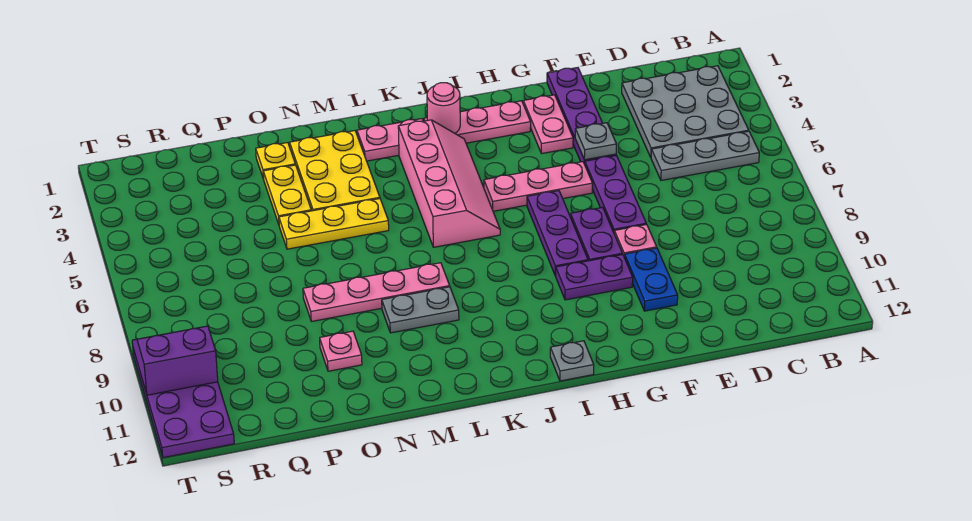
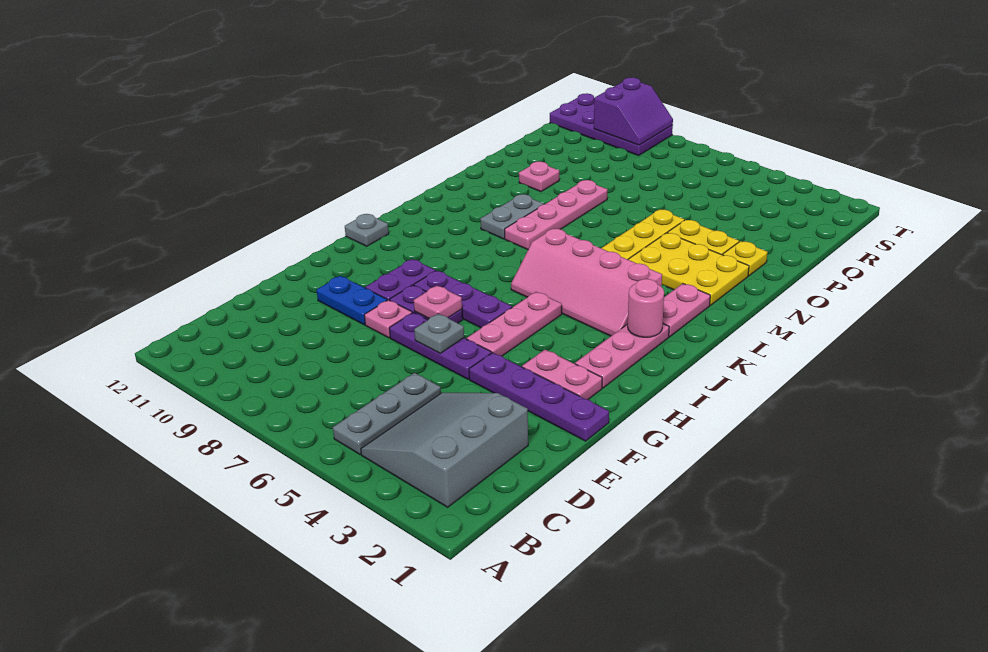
grey 3x3 plate [622,66,749,157] -> grey 3x3 slope [361,393,528,507]
grey 1x1 plate [575,123,617,160] -> grey 1x1 plate moved to [414,314,464,353]
none -> pink 1x1 plate [414,286,462,319]

